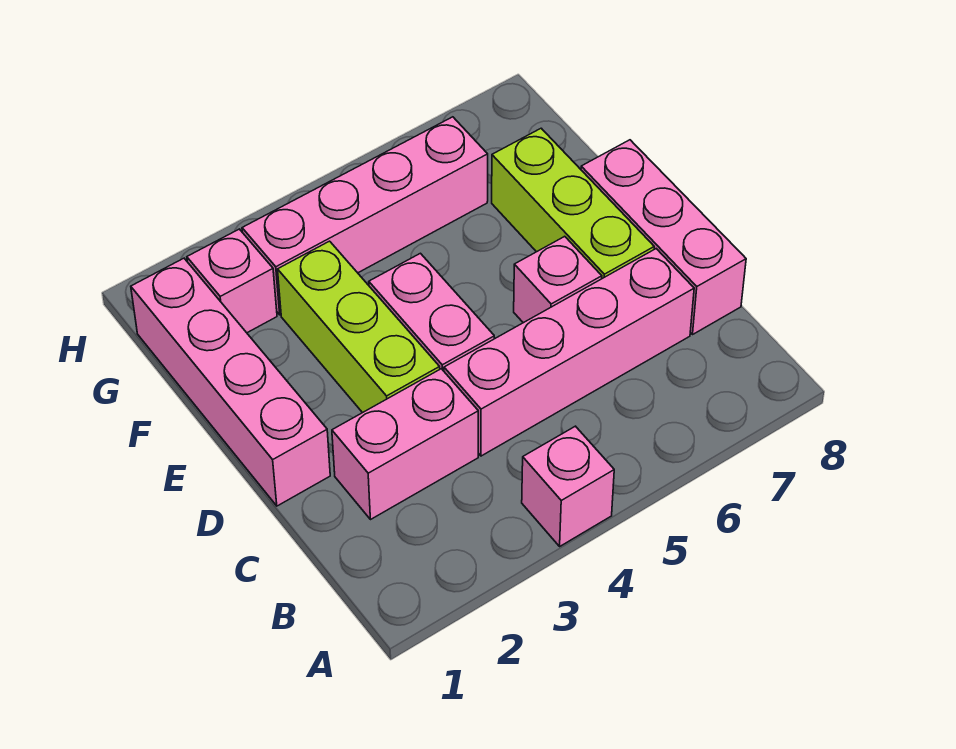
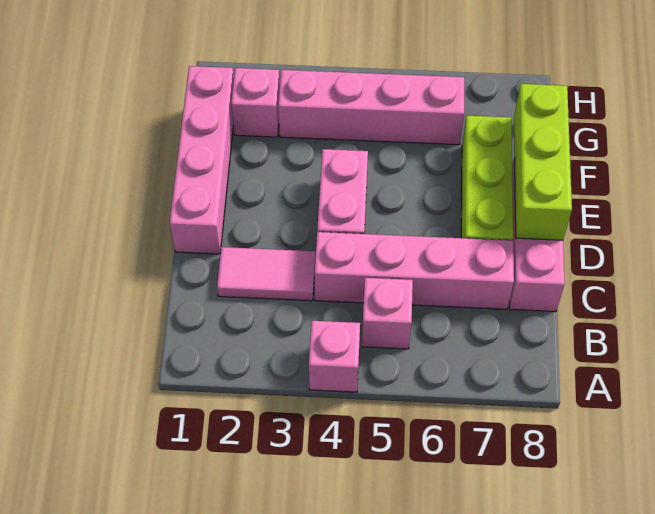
pink 1x2 brick [332,369,478,520] -> pink 1x2 tile [217,247,315,301]
lime 1x3 brick [278,241,440,413] -> lime 1x3 brick moved to [514,84,572,240]
pink 1x1 brick [514,236,602,323] -> pink 1x1 brick moved to [362,278,413,349]

